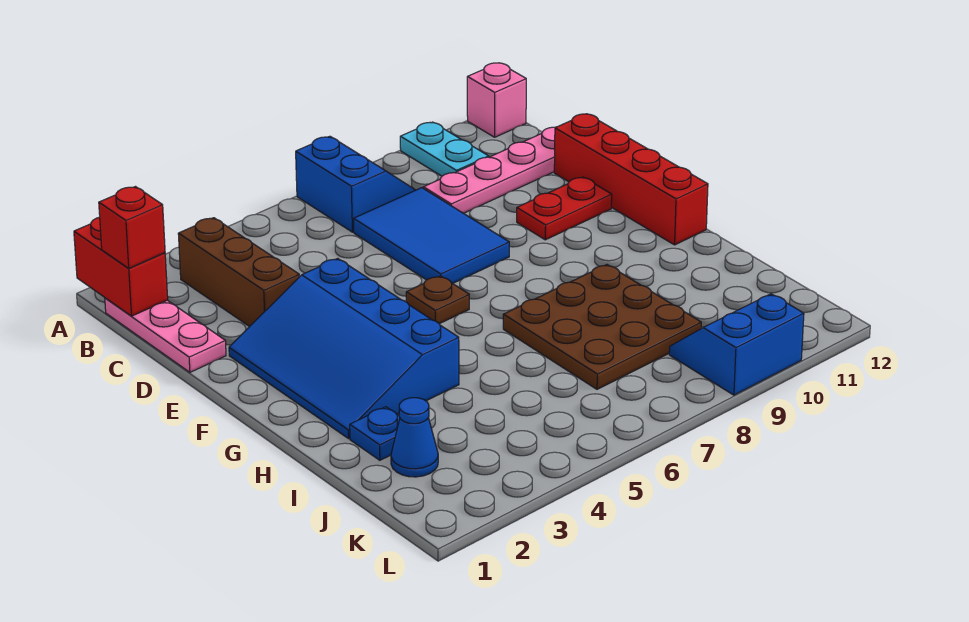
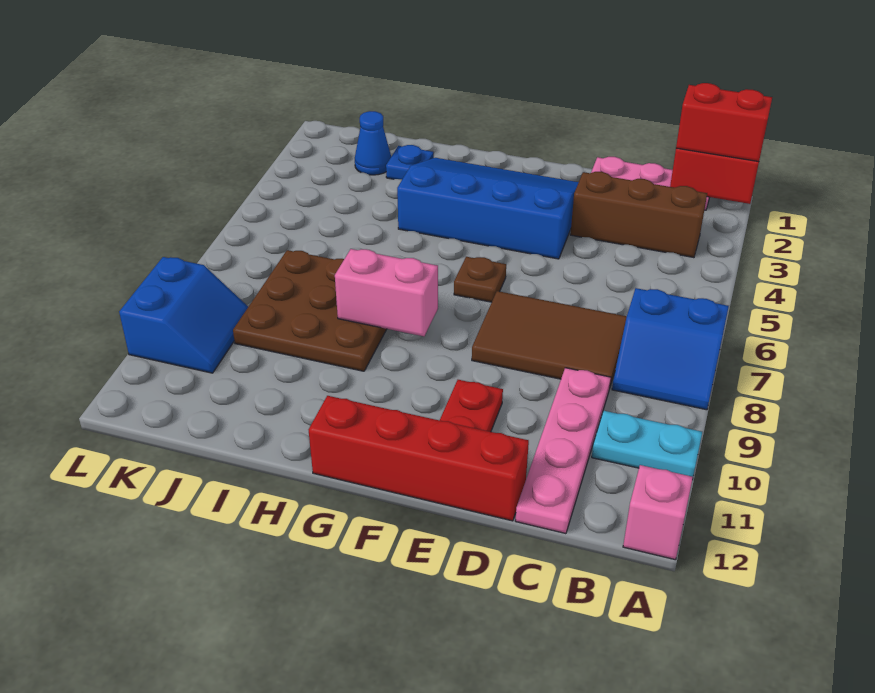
red 1x1 brick [99,187,165,268] -> red 1x2 brick [676,83,772,162]
blue 2x3 tile [354,188,509,283] -> brown 2x3 tile [472,291,627,389]
none -> pink 1x2 brick [335,249,438,336]

